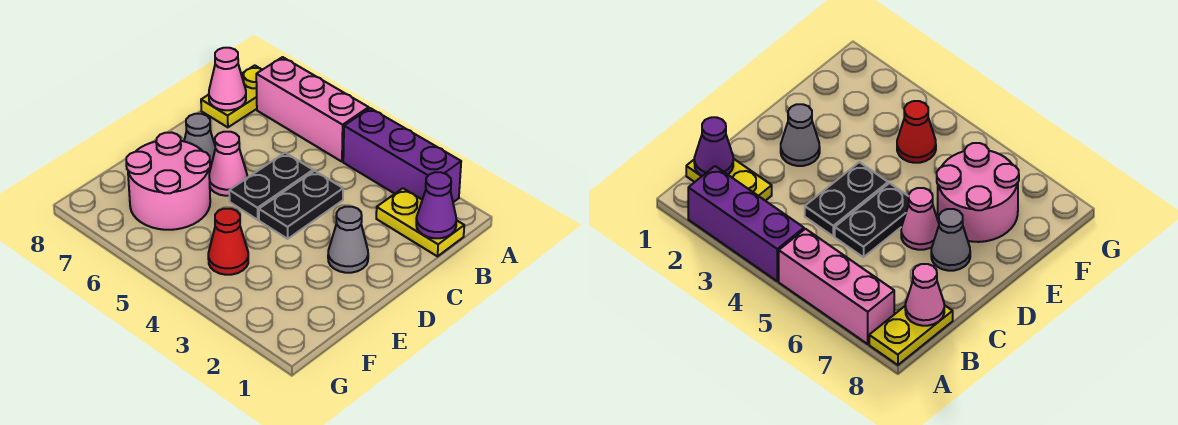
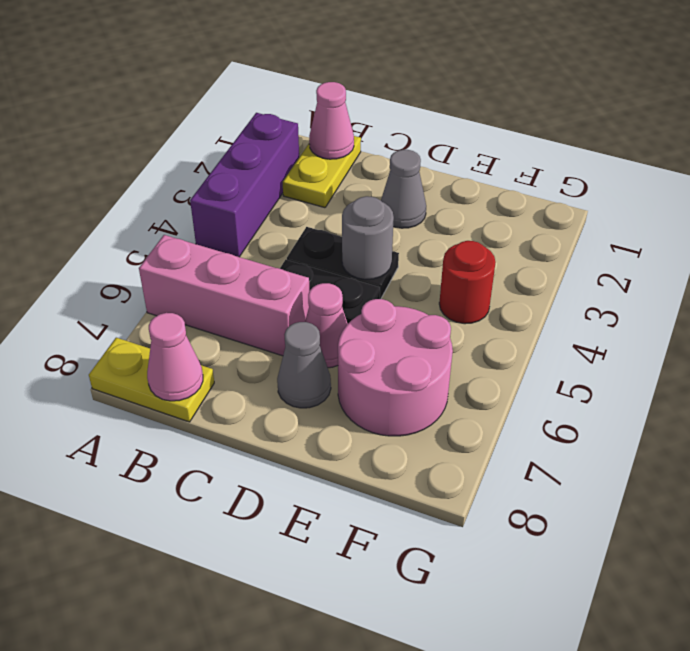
pink 1x3 brick [256,57,369,162] -> pink 1x3 brick turned to [139,235,309,356]
purple 1x1 cone [416,172,457,238] -> pink 1x1 cone [309,82,354,159]
none -> grey 1x1 round brick [342,196,394,279]
red 1x1 cone [208,209,248,275] -> red 1x1 round brick [439,241,496,324]

